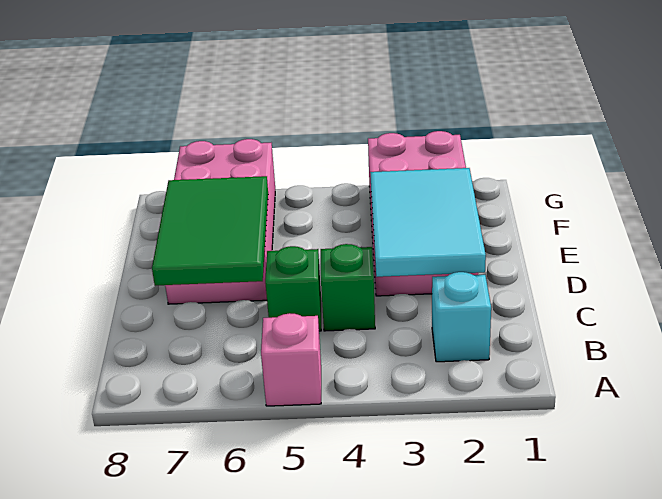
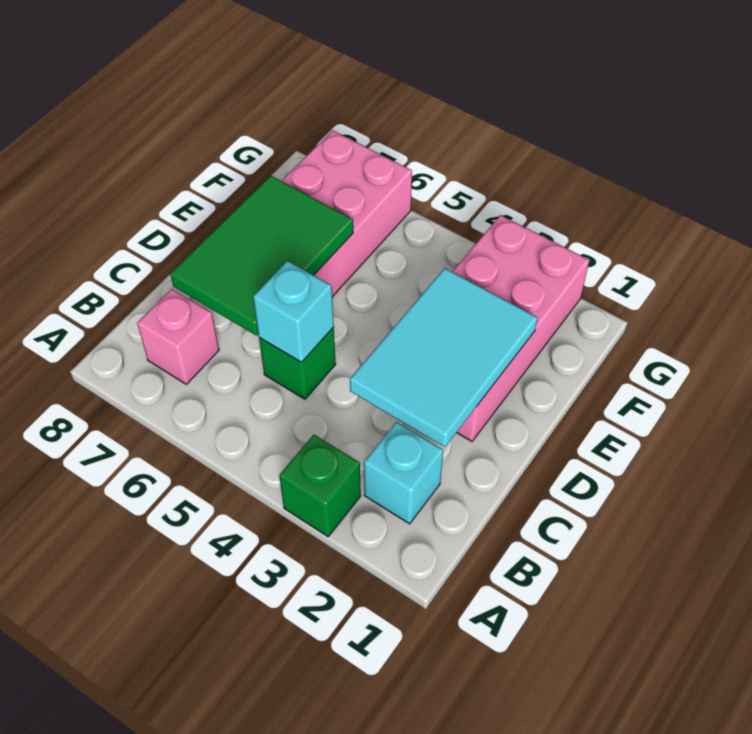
pink 1x1 brick [261,313,321,406] -> pink 1x1 brick moved to [137,289,219,384]
green 1x1 brick [321,244,375,331] -> green 1x1 brick moved to [279,435,361,537]
none -> cyan 1x1 brick [253,261,334,362]

